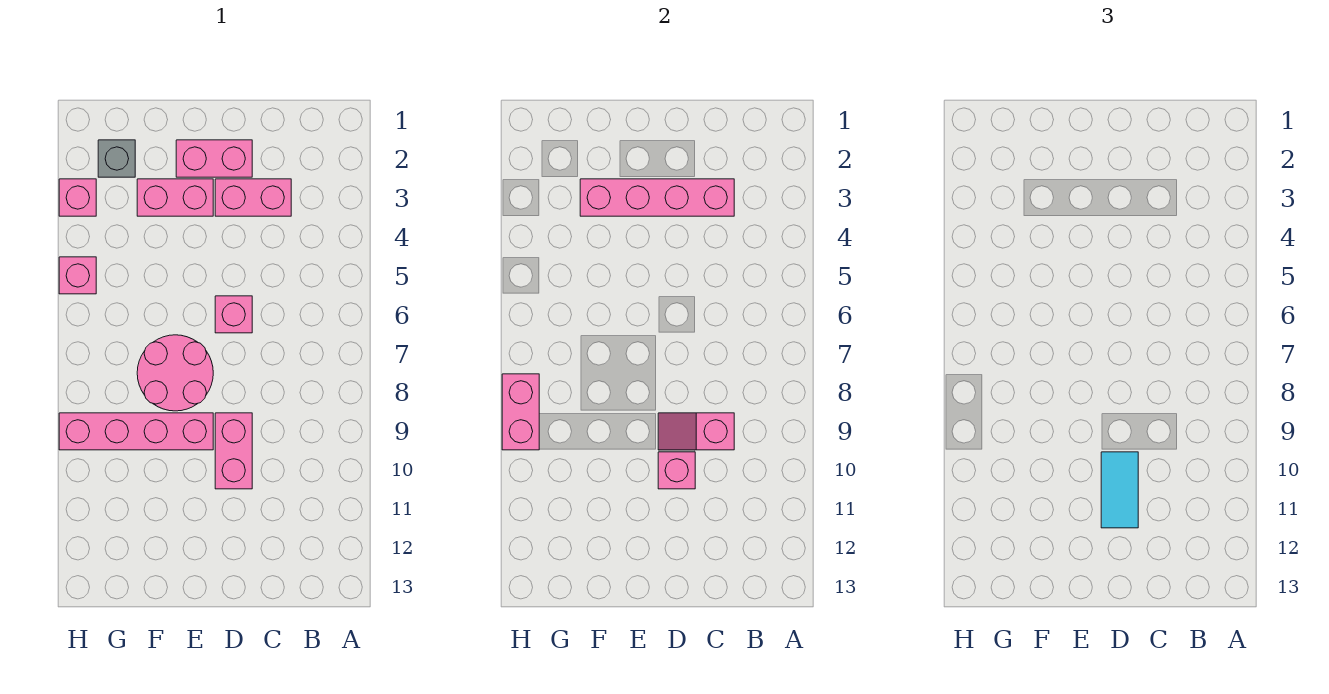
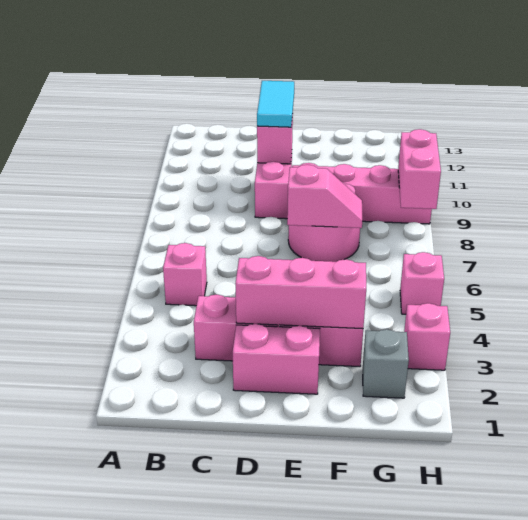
pink 1x4 brick [580,179,734,216] -> pink 1x3 brick [235,256,366,329]
pink 1x2 slope [658,413,734,450] -> pink 1x2 slope moved to [287,165,362,228]
pink 1x1 brick [215,296,252,333] -> pink 1x1 brick moved to [163,243,207,306]

